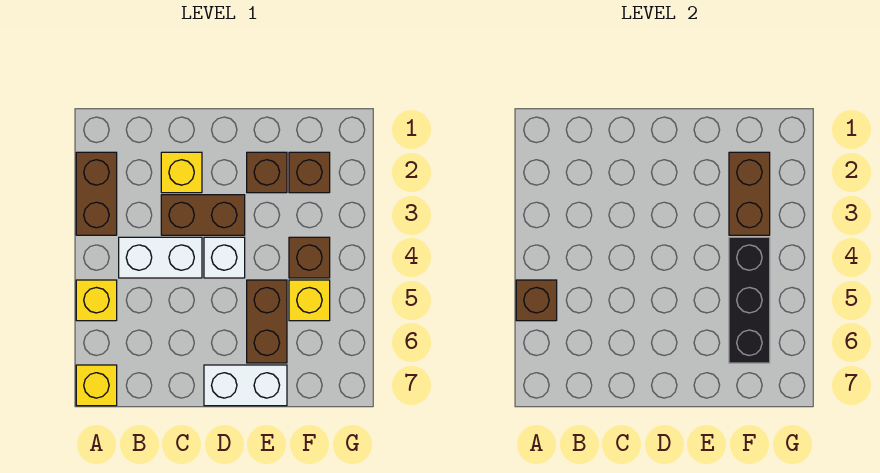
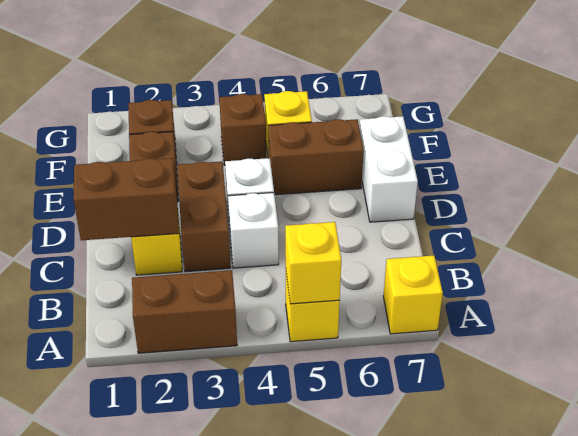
brown 1x1 brick [516,280,557,321] -> yellow 1x1 brick [285,222,341,304]
white 1x2 brick [119,237,202,278] -> white 1x1 brick [228,193,279,268]
brown 1x2 brick [729,152,770,235] -> brown 1x2 brick moved to [74,158,179,240]
black 1x3 brick [729,237,770,363] -> none

